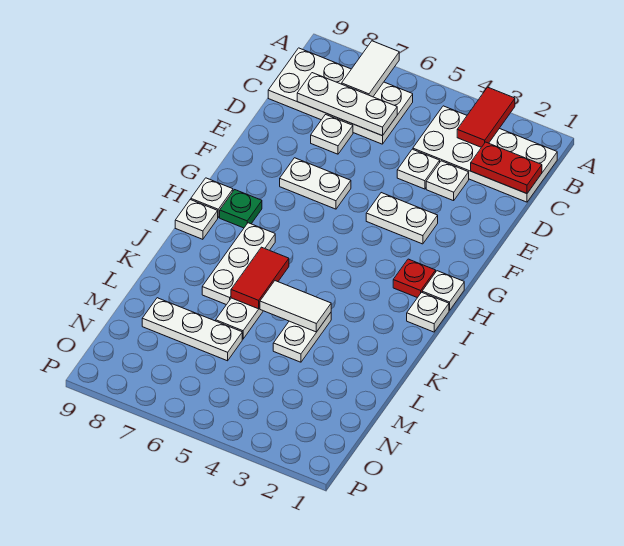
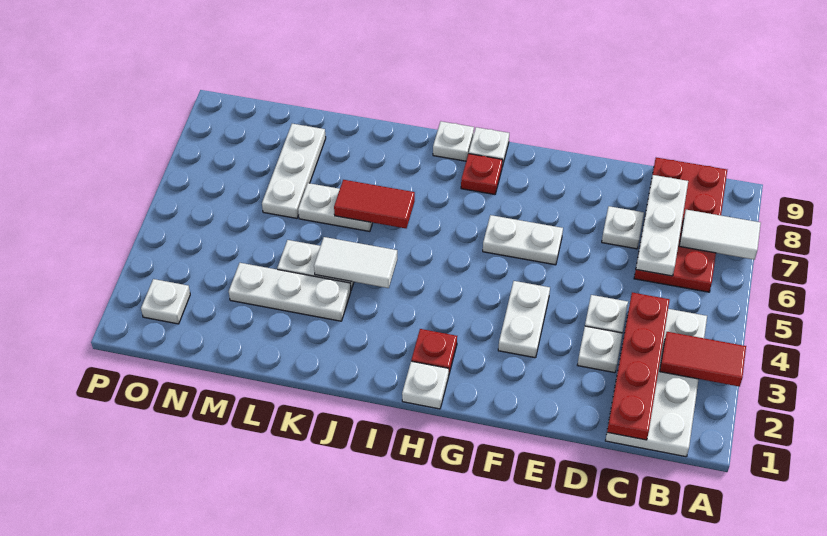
white 2x4 plate [268,48,413,144] -> red 2x4 plate [634,158,727,292]
red 1x2 plate [471,142,542,194] -> red 1x4 plate [607,293,670,440]
white 1x2 plate [280,158,351,209] -> white 1x2 plate turned to [483,215,563,265]
green 1x1 plate [220,190,262,228] -> red 1x1 plate [461,154,503,195]
white 1x1 plate [407,292,449,332] -> white 1x1 plate moved to [141,279,190,324]
white 1x3 plate [202,223,275,305] -> white 1x3 plate moved to [229,263,351,321]
white 1x2 tile [260,281,331,332] -> white 1x2 tile turned to [314,237,397,288]

